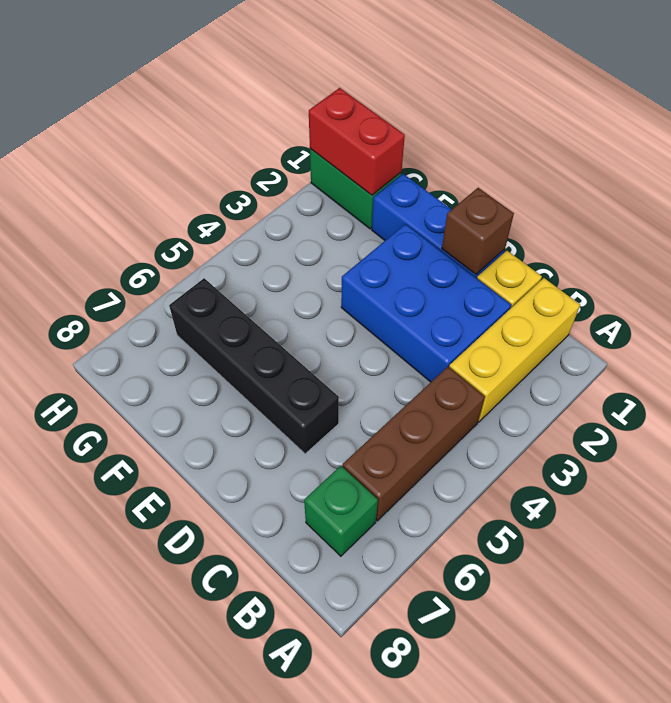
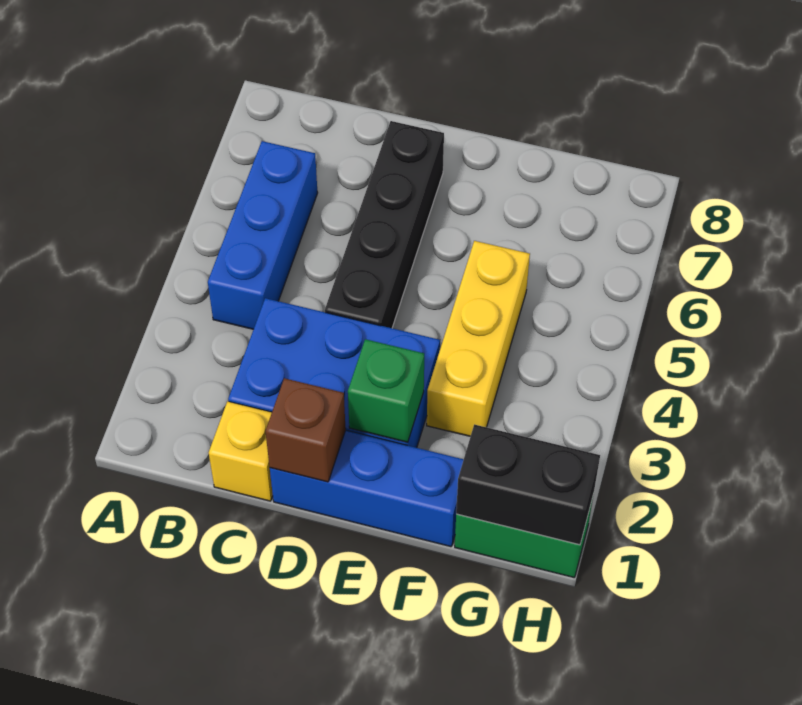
yellow 1x3 brick [449,278,580,422] -> yellow 1x3 brick moved to [427,241,530,436]
brown 1x3 brick [343,367,485,521] -> blue 1x3 brick [208,141,318,329]
green 1x1 brick [304,466,378,556] -> green 1x1 brick moved to [348,339,424,442]
black 1x4 brick [169,278,339,454] -> black 1x4 brick turned to [325,121,444,328]
red 1x2 brick [309,88,405,195] -> black 1x2 brick [456,424,600,545]

